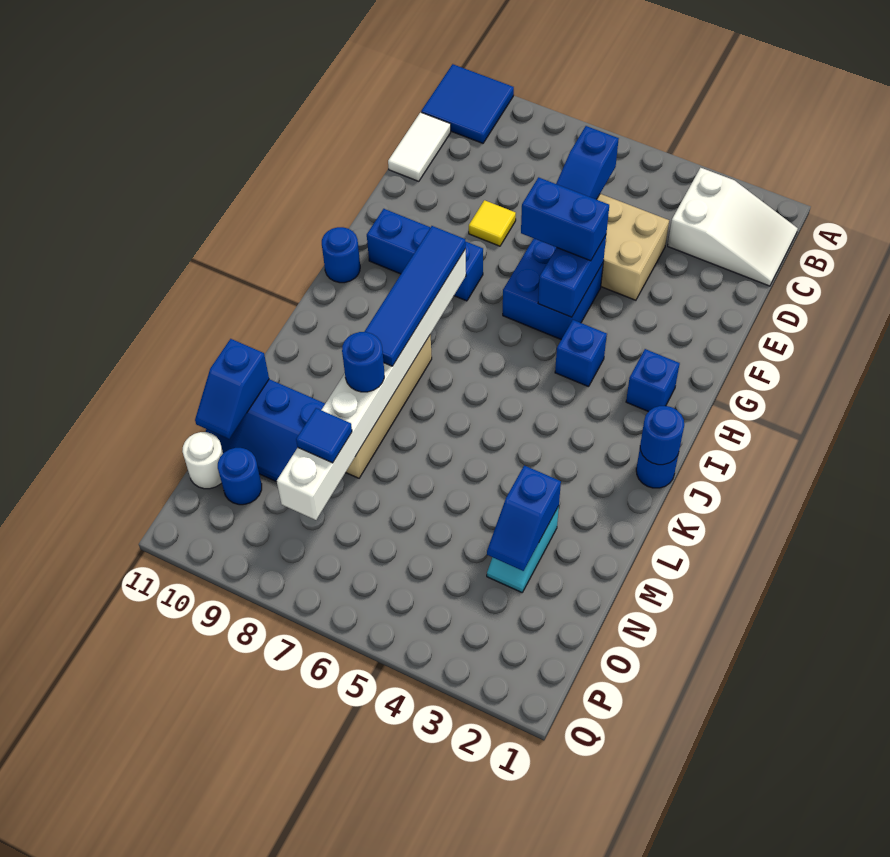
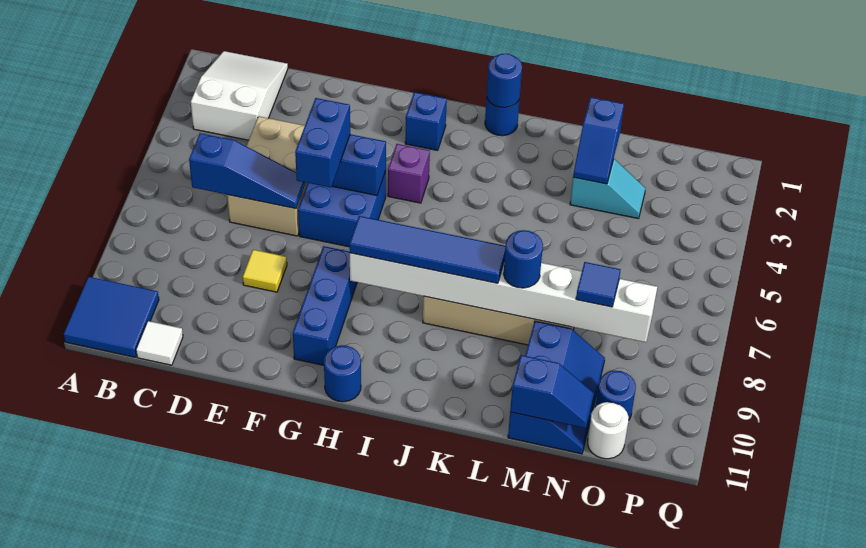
white 1x2 tile [388,112,451,181] -> white 1x1 tile [136,321,183,365]
blue 1x1 brick [555,320,607,387] -> purple 1x1 brick [388,144,430,203]
blue 1x2 slope [487,465,561,571] -> blue 1x2 slope turned to [573,97,624,184]

